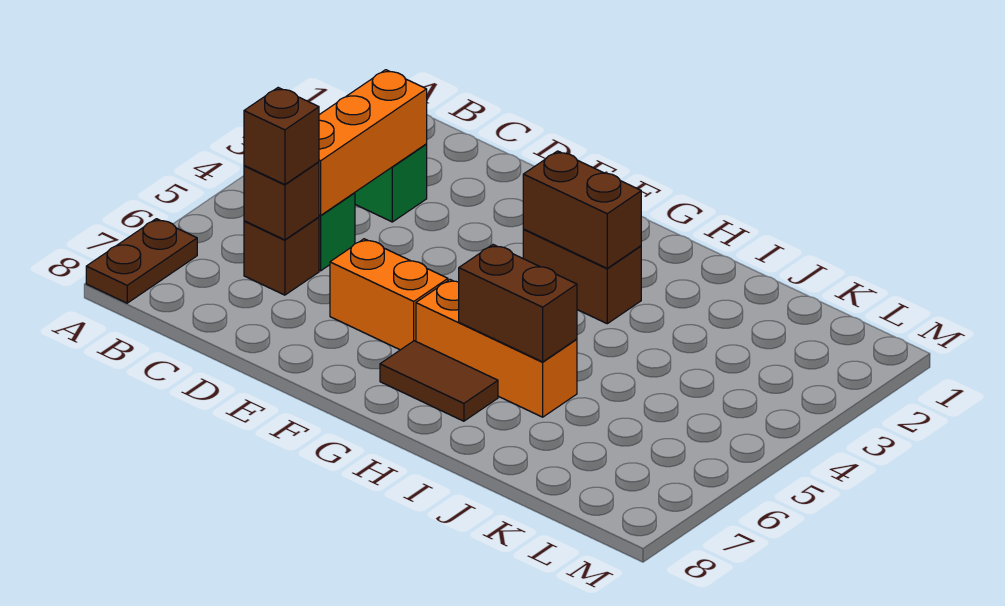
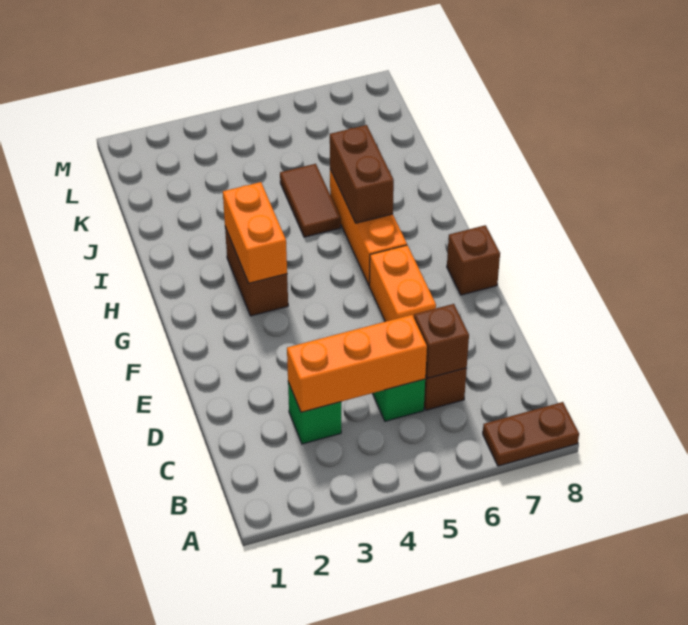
brown 1x1 brick [244,88,319,185] -> brown 1x1 brick moved to [447,225,500,295]
brown 1x2 brick [523,151,641,268] -> orange 1x2 brick [223,182,287,283]
brown 1x2 tile [380,341,498,421] -> brown 1x2 tile moved to [280,164,341,237]

